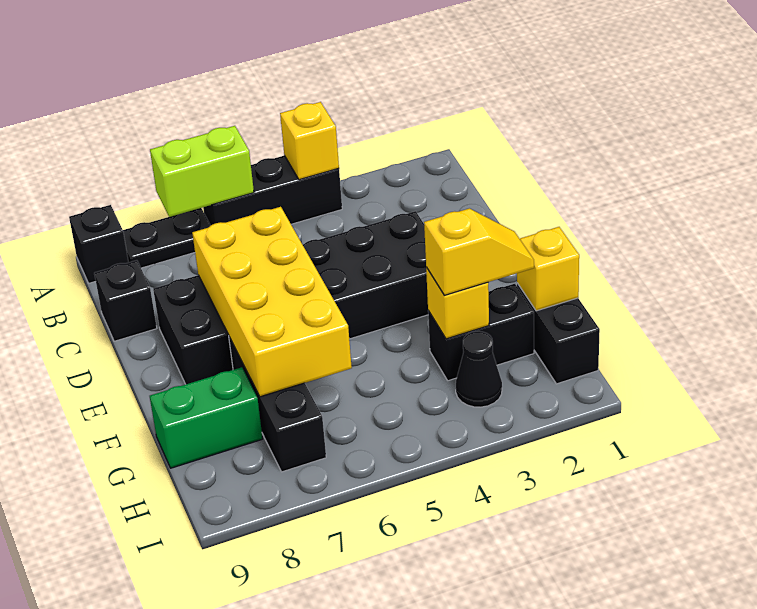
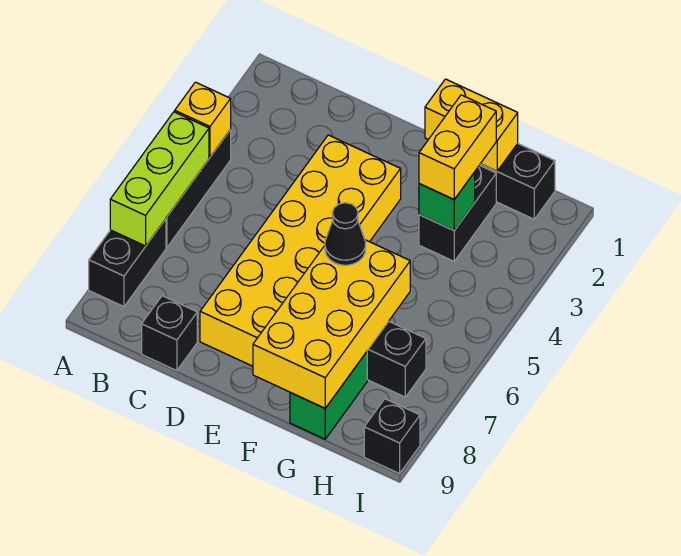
lime 1x2 brick [150,126,254,217] -> lime 1x3 brick [110,112,209,246]
black 1x2 plate [123,208,211,268] -> black 1x2 brick [89,219,166,307]
black 1x1 brick [69,205,129,283] -> black 1x1 brick moved to [364,399,420,474]
black 2x6 brick [153,211,428,384] -> yellow 2x6 brick [200,135,401,366]
yellow 2x4 brick [192,207,352,397] -> yellow 2x4 brick turned to [253,240,410,408]
yellow 1x1 brick [517,227,579,311] -> yellow 1x2 brick [425,79,518,171]
yellow 1x2 slope [424,208,534,295] -> yellow 1x2 brick [419,95,496,199]
yellow 1x1 brick [426,267,489,339] -> green 1x1 brick [419,172,475,230]
black 1x1 cone [456,331,502,407] -> black 1x1 cone moved to [325,203,366,265]

